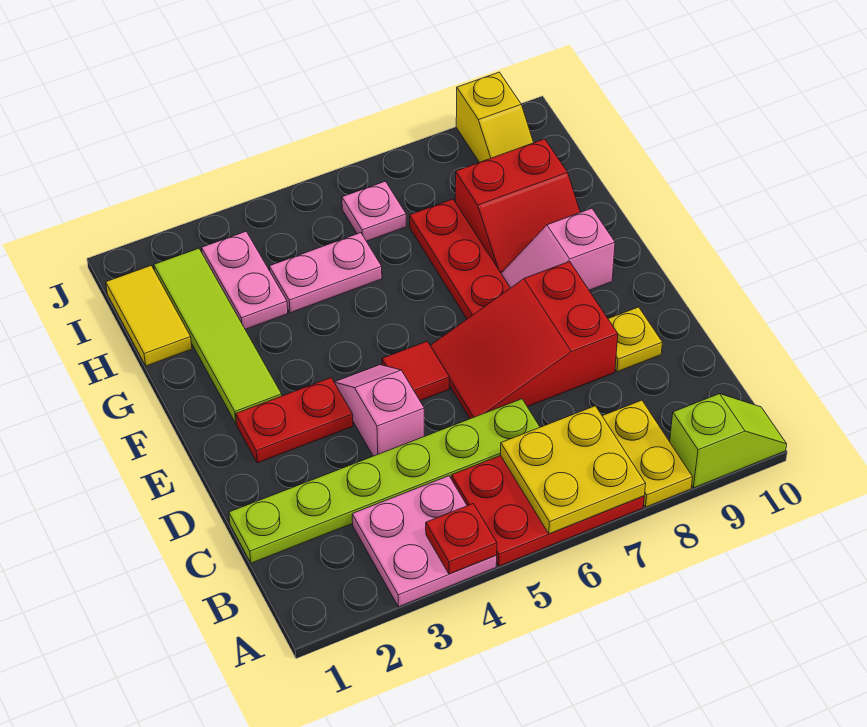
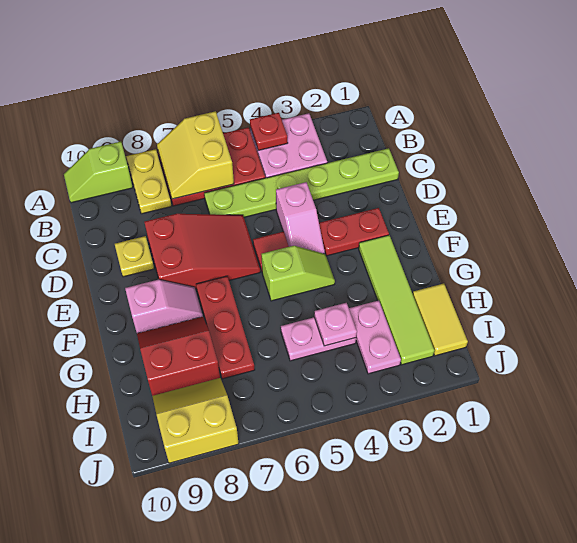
yellow 2x2 plate [500,406,646,534] -> yellow 2x2 slope [157,111,234,199]
none -> lime 1x2 slope [262,246,335,301]
pink 1x1 plate [342,181,406,241] -> pink 1x1 plate moved to [314,303,357,346]
yellow 1x2 slope [456,72,534,162] -> yellow 2x2 slope [152,378,239,463]

